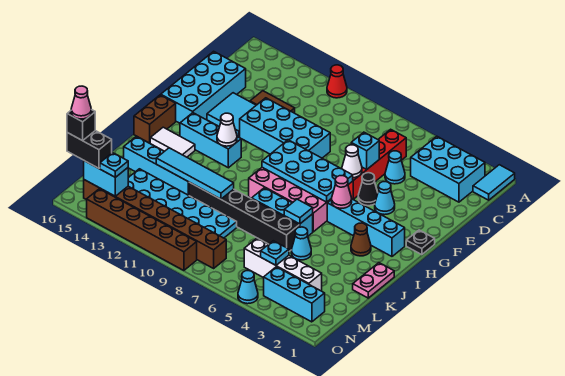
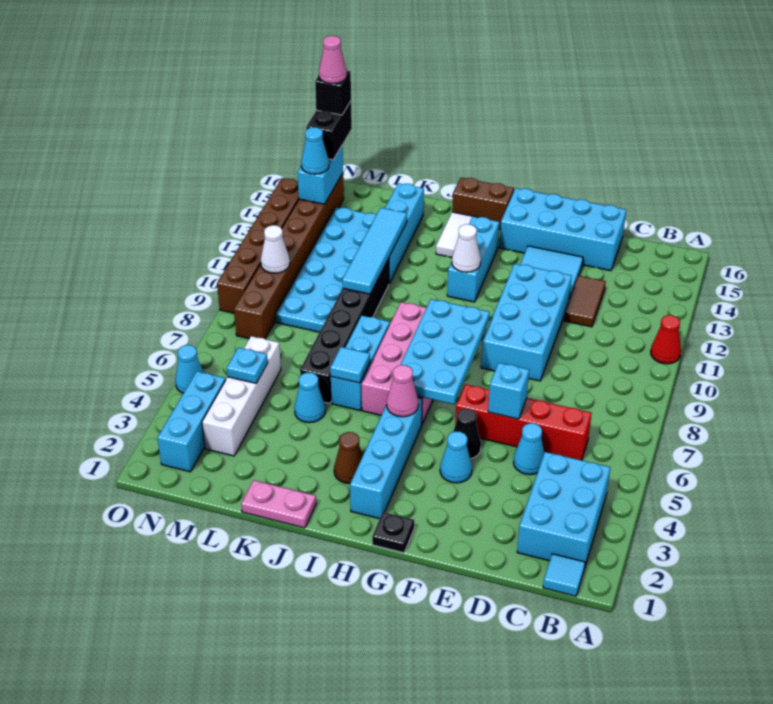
cyan 1x2 tile [473,165,515,200] -> cyan 1x1 tile [543,554,585,596]
white 1x1 cone [342,145,362,178] -> white 1x1 cone moved to [261,225,290,273]
cyan 1x1 plate [100,153,128,177] -> cyan 1x1 cone [301,127,329,174]

